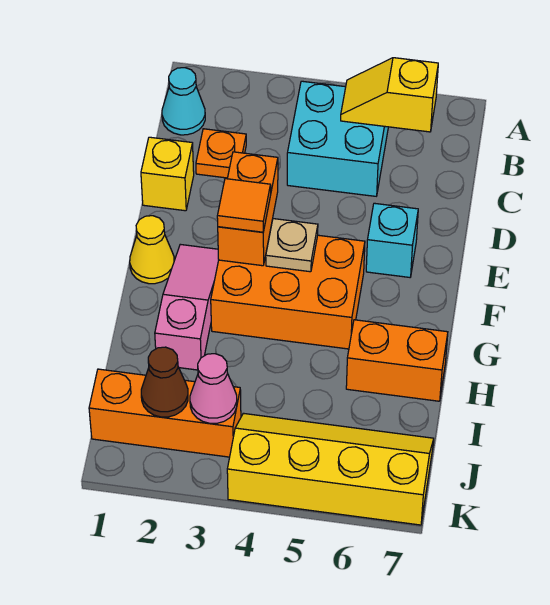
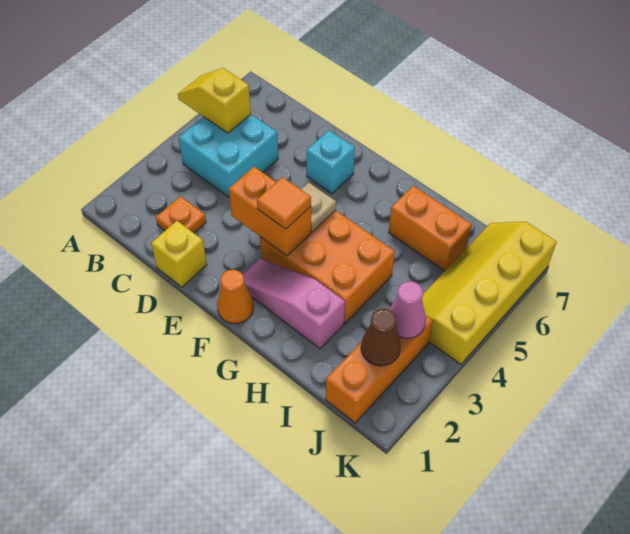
cyan 1x1 cone [162,68,205,135] -> none
yellow 1x2 slope [341,58,438,132] -> yellow 1x2 slope turned to [178,68,251,133]
yellow 1x1 cone [130,216,174,284] -> orange 1x1 cone [217,270,254,324]
orange 2x3 brick [211,235,365,349] -> orange 2x3 brick turned to [260,210,395,323]
orange 1x2 brick [346,320,448,401] -> orange 1x2 brick turned to [389,186,472,271]

